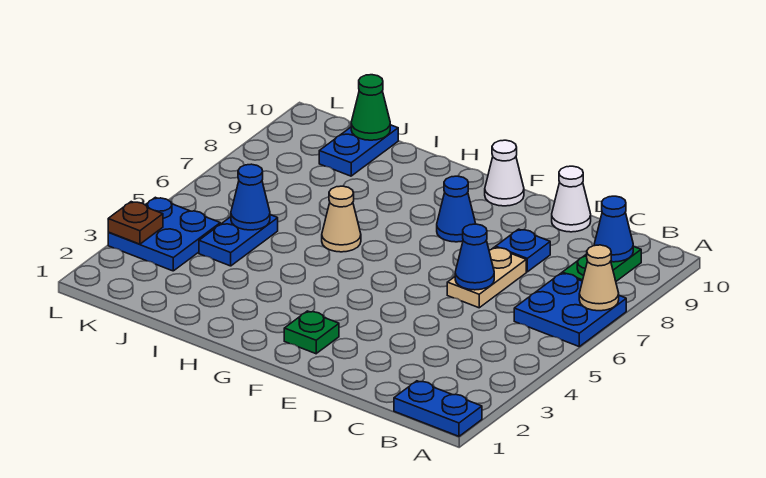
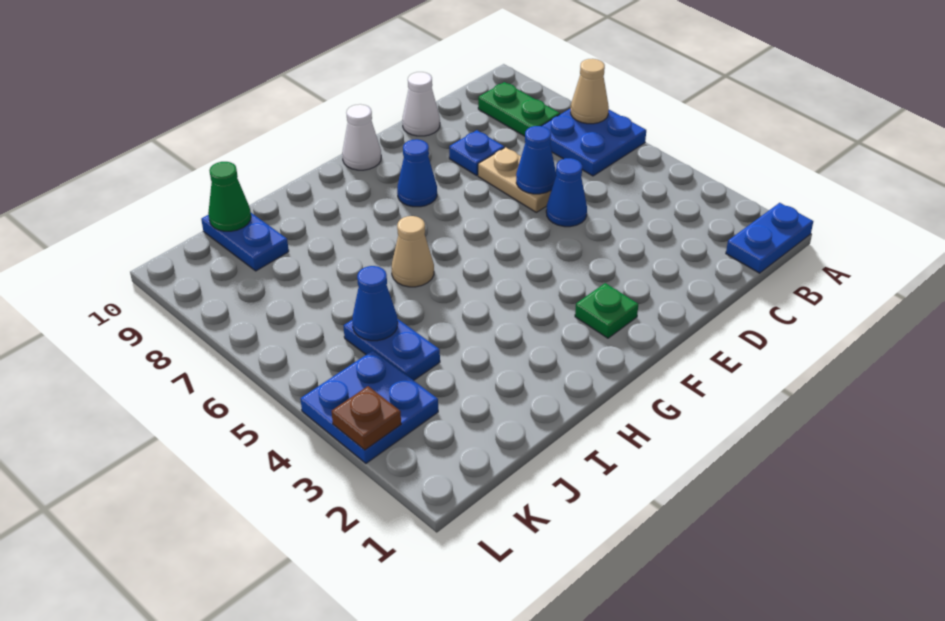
blue 1x1 cone [594,196,633,262] -> blue 1x1 cone moved to [546,158,587,227]

